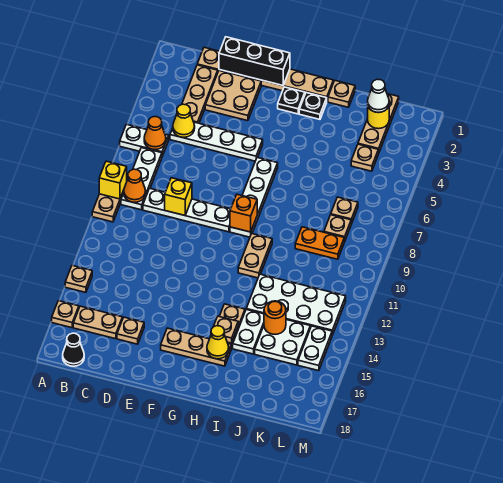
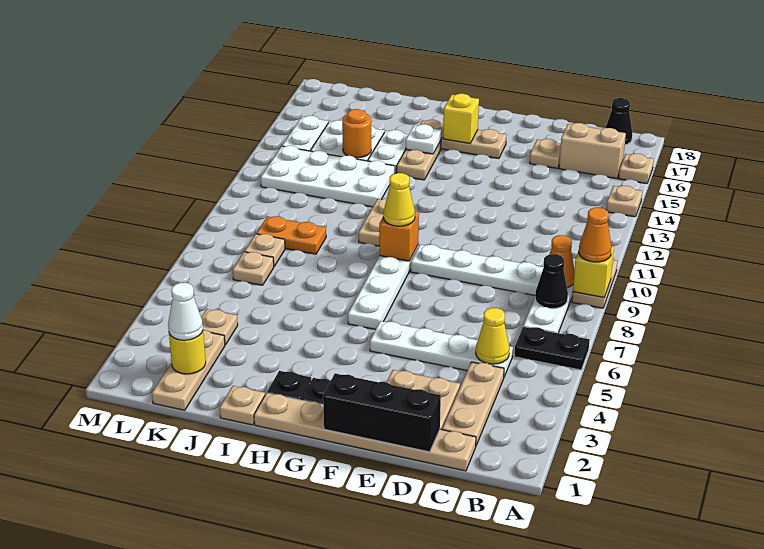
white 1x2 plate [120,124,169,156] -> black 1x2 plate [514,327,589,370]
orange 1x1 cone [144,117,166,150] -> orange 1x1 cone moved to [579,207,612,262]
none -> black 1x1 cone [535,254,568,308]
tan 1x2 plate [73,306,122,339] -> tan 1x2 brick [559,123,626,178]
yellow 1x1 brick [165,178,192,215] -> yellow 1x1 brick moved to [443,94,479,143]
tan 1x1 plate [213,316,238,343] -> white 1x1 plate [406,124,441,154]
yellow 1x1 cone [207,326,229,359] -> yellow 1x1 cone moved to [383,173,415,226]

